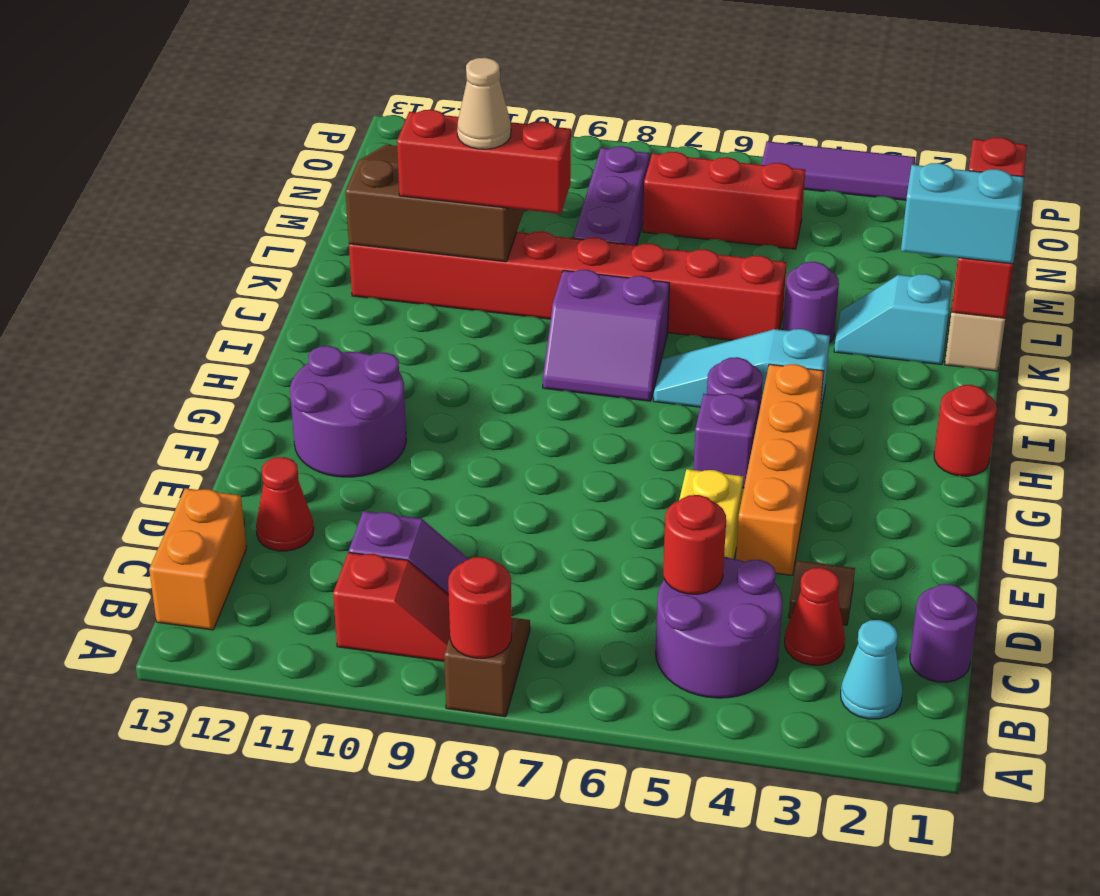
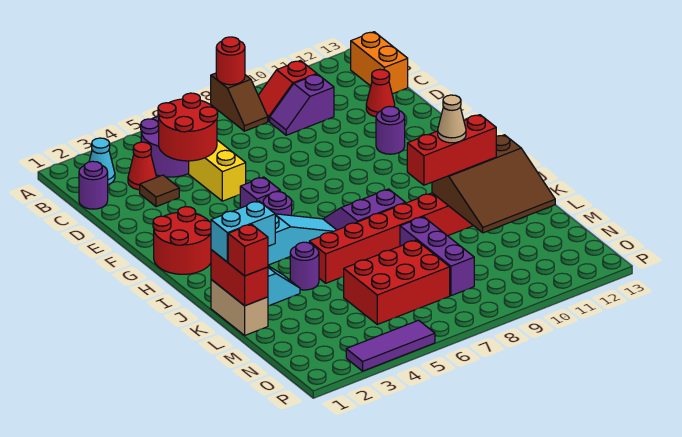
red 1x1 round brick [663,495,726,594] -> red 2x2 round brick [158,93,218,161]
orange 1x4 brick [736,364,824,575] -> none
purple 2x2 round brick [290,346,406,477] -> purple 1x1 round brick [376,106,405,154]
red 1x1 round brick [934,385,997,476] -> red 2x2 round brick [153,207,211,274]
red 1x3 brick [643,152,805,249] -> red 2x3 brick [344,240,450,324]

